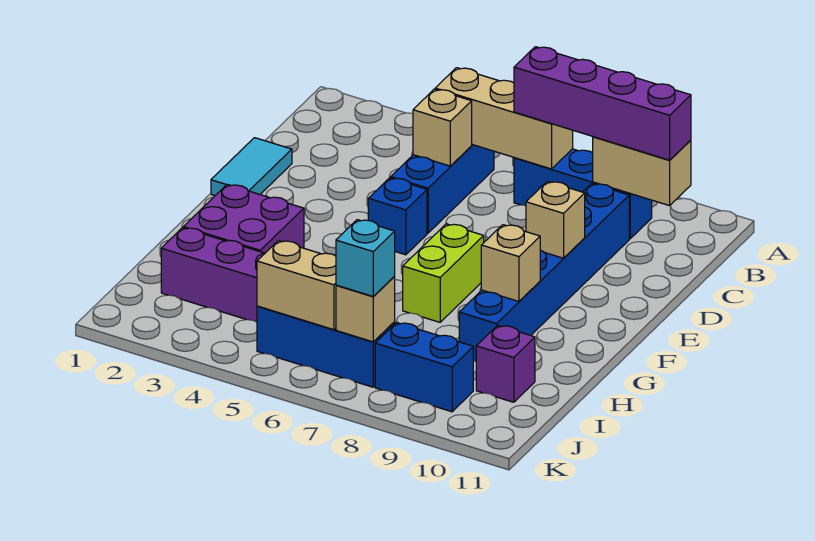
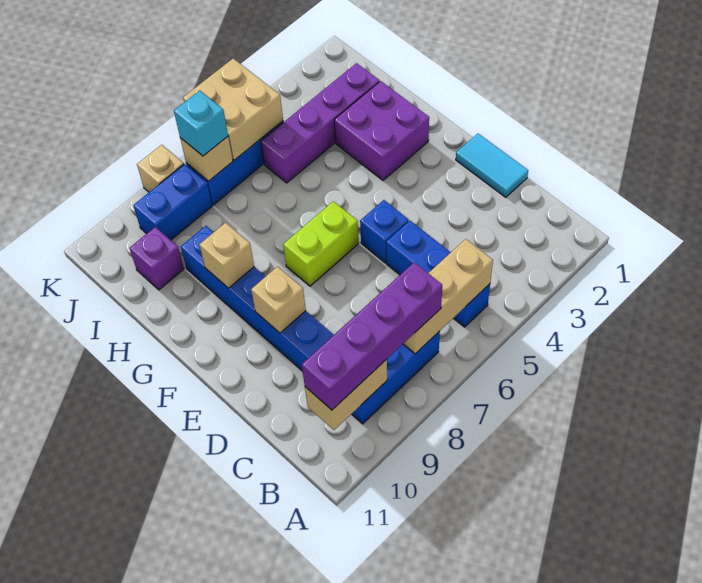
tan 1x1 brick [413,89,472,166] -> tan 1x1 brick moved to [137,145,184,192]
lime 1x2 brick [403,224,484,322] -> lime 1x2 brick turned to [283,201,359,286]
tan 1x2 brick [257,241,336,330] -> tan 2x2 brick [183,59,283,160]

